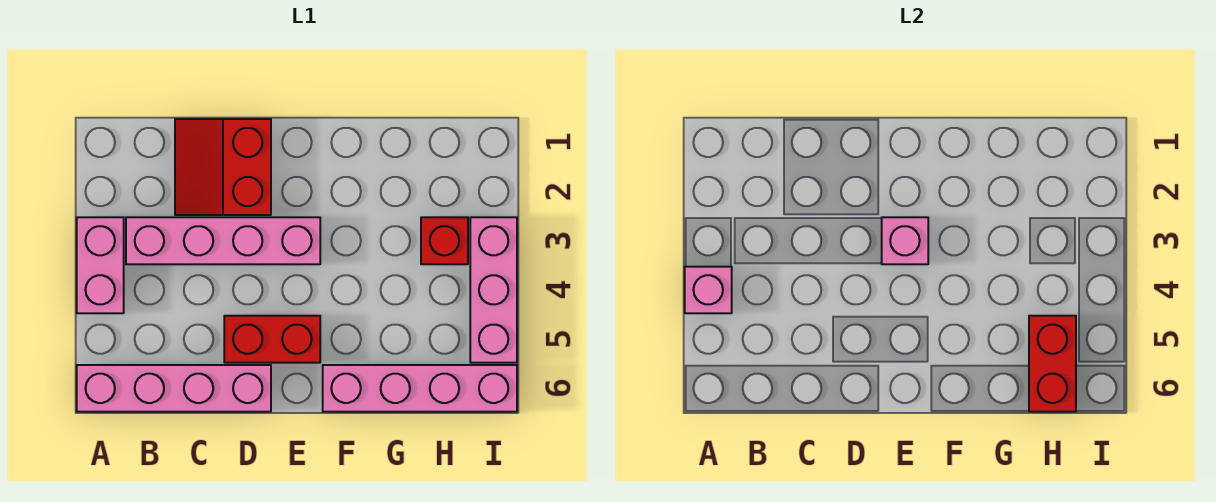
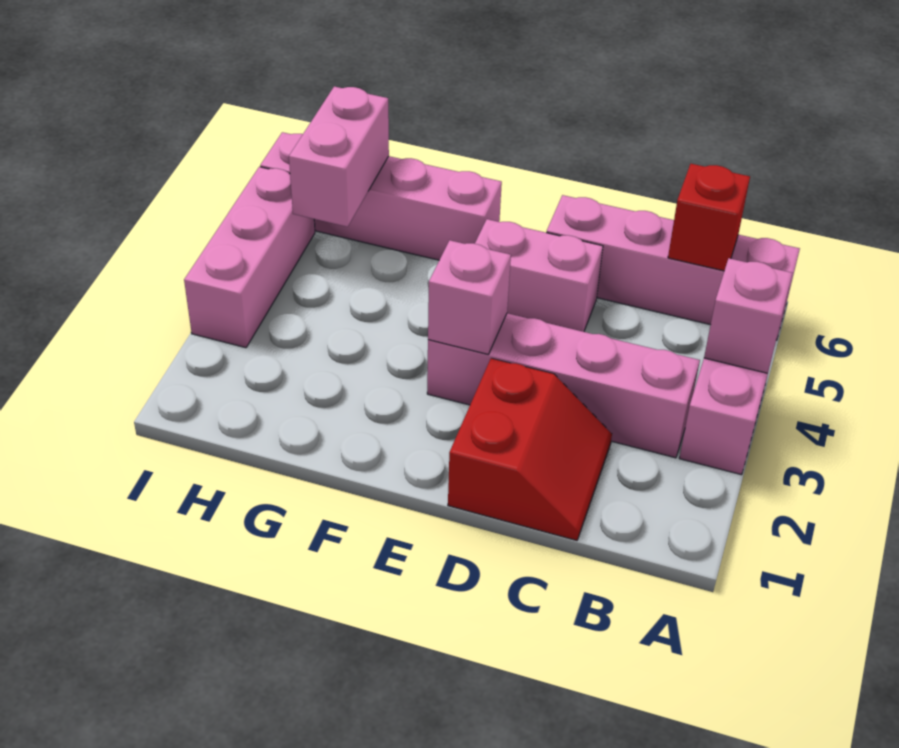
red 1x2 brick [224,316,320,363] -> pink 1x2 brick [475,219,603,332]
red 1x1 brick [421,217,468,264] -> red 1x1 brick moved to [668,164,750,271]
red 1x2 brick [1029,316,1076,412] -> pink 1x2 brick [289,86,389,227]

